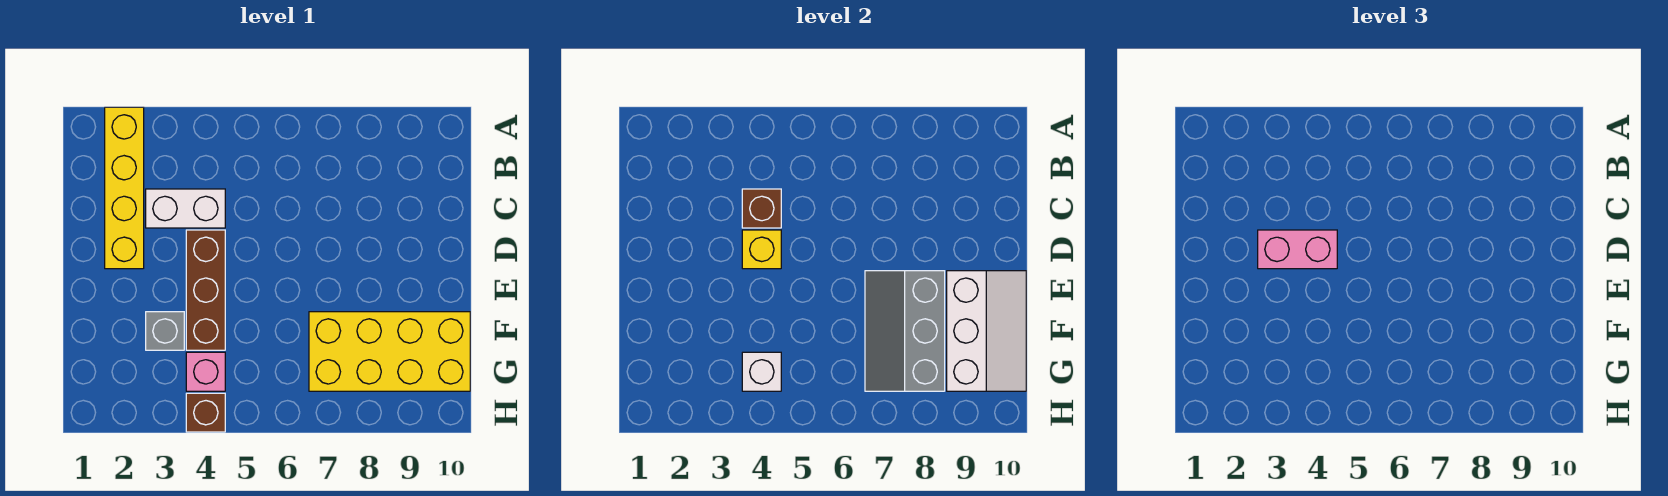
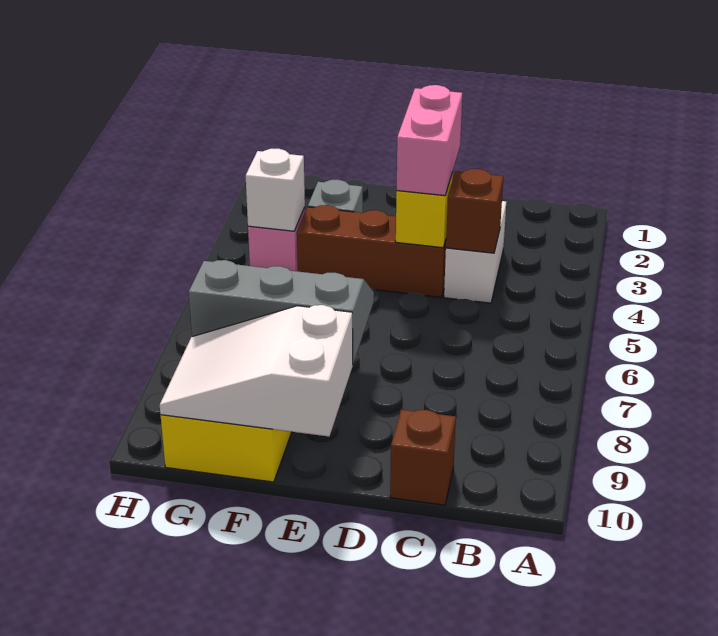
yellow 1x4 brick [105,107,144,269] -> none
white 2x3 slope [947,271,1026,391] -> white 2x3 slope turned to [160,305,353,436]
brown 1x1 brick [186,393,225,432] -> brown 1x1 brick moved to [390,410,456,505]

